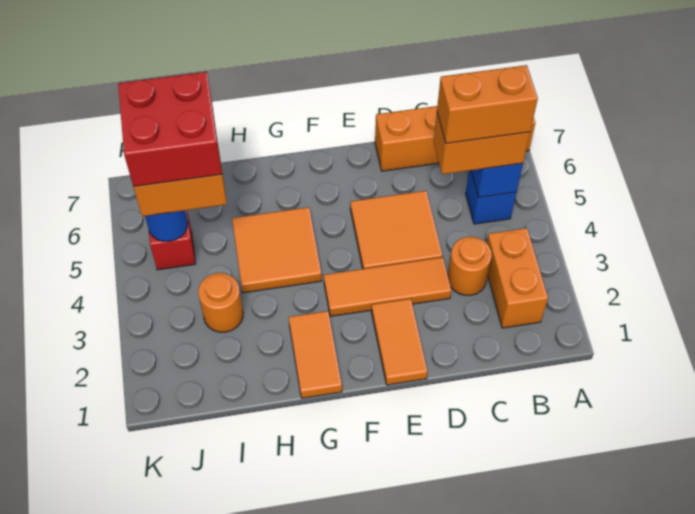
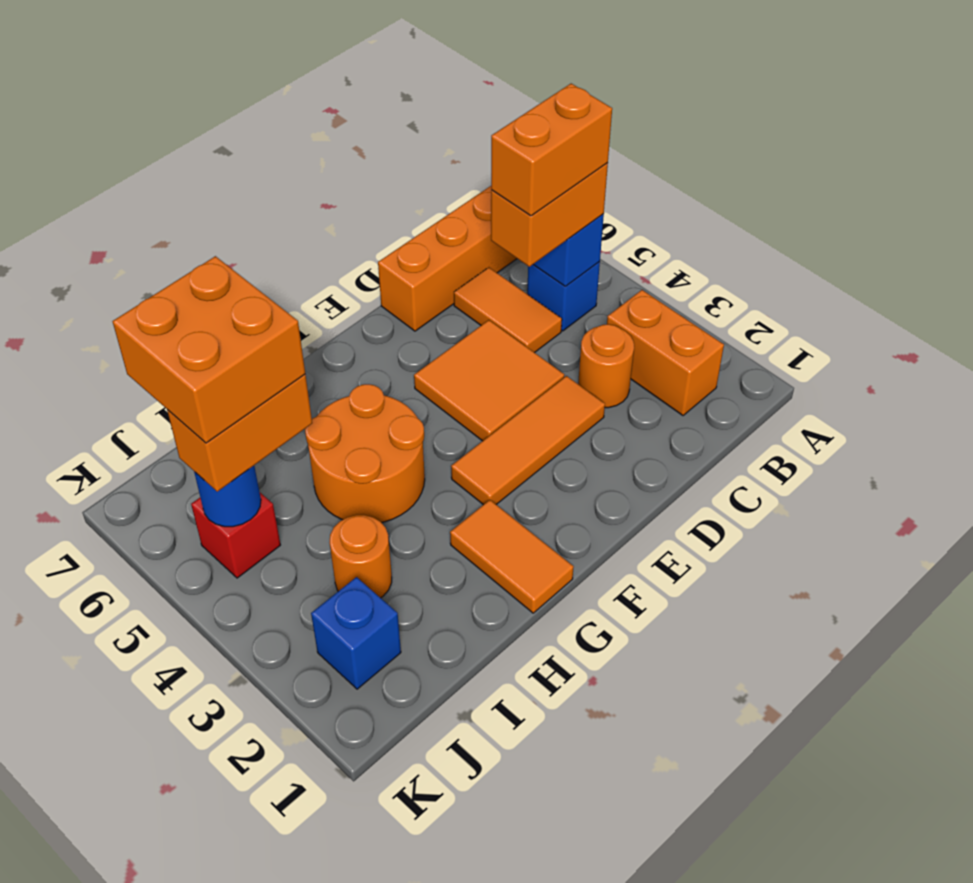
orange 1x2 tile [371,299,428,385] -> orange 1x2 tile moved to [454,267,562,353]
orange 2x2 tile [232,207,322,293] -> orange 2x2 round brick [305,384,425,523]
red 2x2 brick [118,72,222,187] -> orange 2x2 brick [113,256,305,443]
none -> blue 1x1 brick [311,577,401,689]

